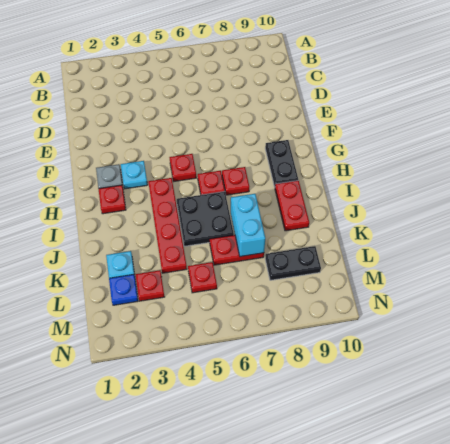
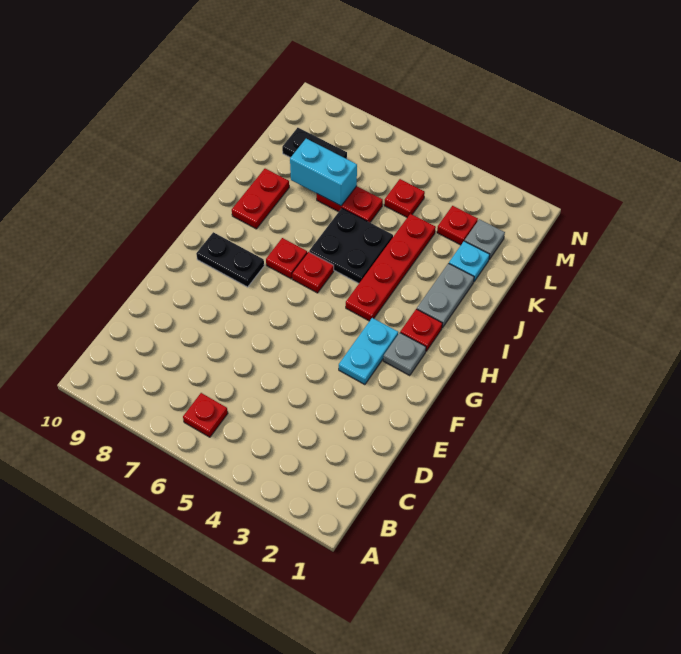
cyan 1x1 plate [121,161,148,189] -> cyan 1x2 plate [339,318,398,385]
red 1x1 plate [169,154,196,181] -> red 1x1 plate moved to [183,393,228,437]
black 1x2 plate [265,140,298,187] -> black 1x2 plate turned to [196,232,264,287]
none -> grey 1x2 plate [417,263,474,328]
cyan 1x2 brick [231,194,265,257] -> cyan 1x2 brick turned to [290,139,357,206]
blue 1x1 plate [109,275,138,305] -> grey 1x1 plate [465,219,505,259]

